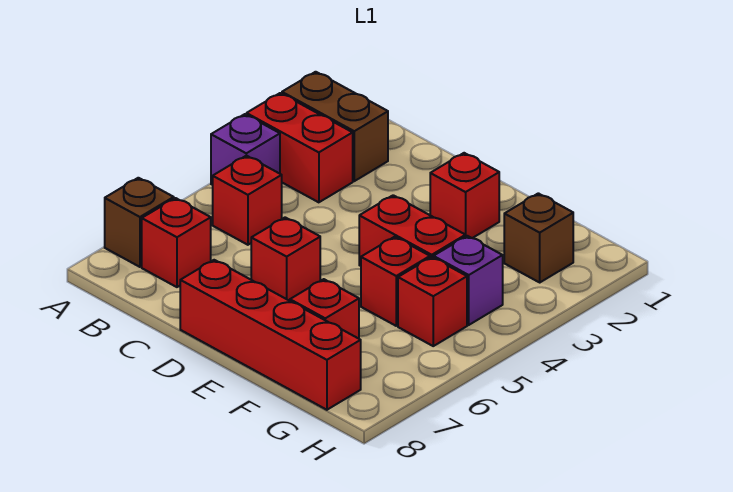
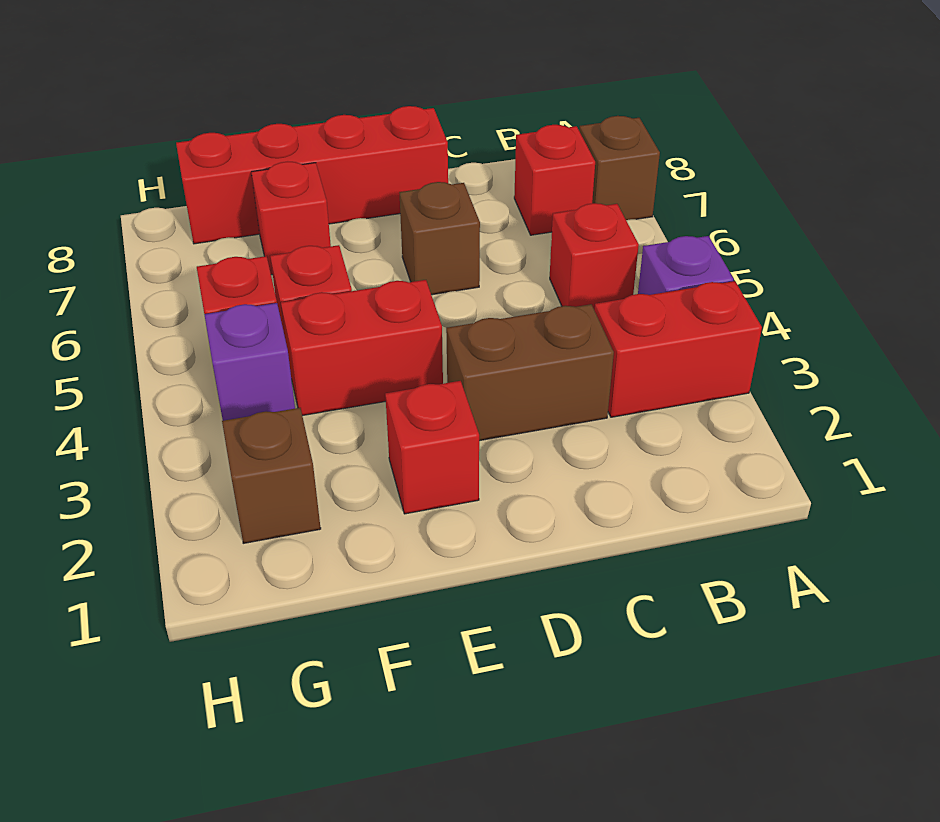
brown 1x2 brick [282,72,388,181] -> brown 1x2 brick moved to [446,304,614,441]
red 1x1 brick [251,217,320,301] -> brown 1x1 brick [399,182,480,295]

